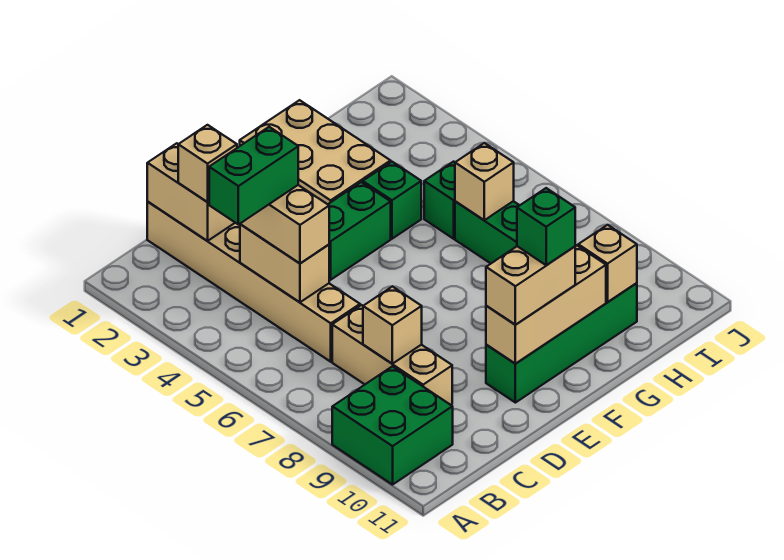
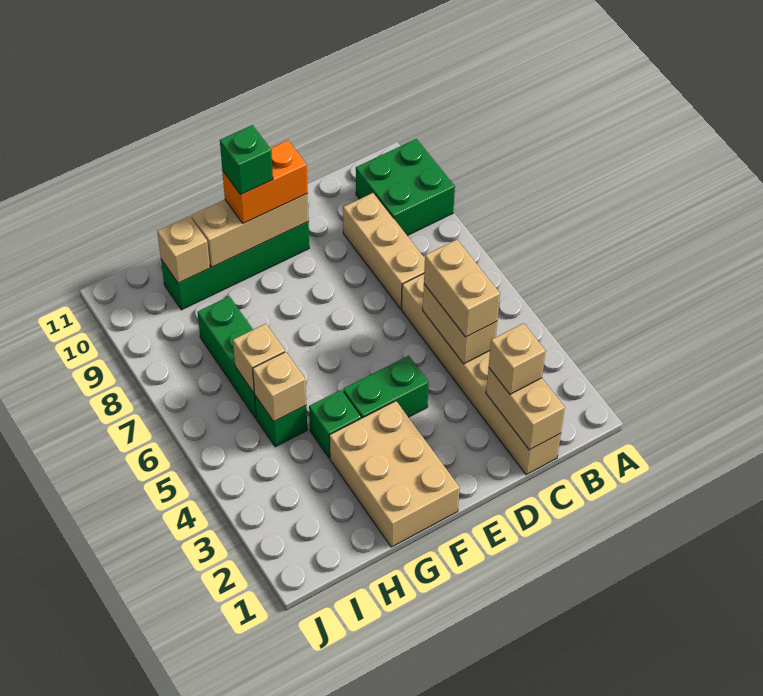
green 1x2 brick [209,127,298,225] -> none
tan 1x1 brick [363,286,422,364] -> tan 1x1 brick moved to [253,352,306,422]
tan 1x2 brick [486,246,575,325] -> orange 1x2 brick [222,140,308,223]

